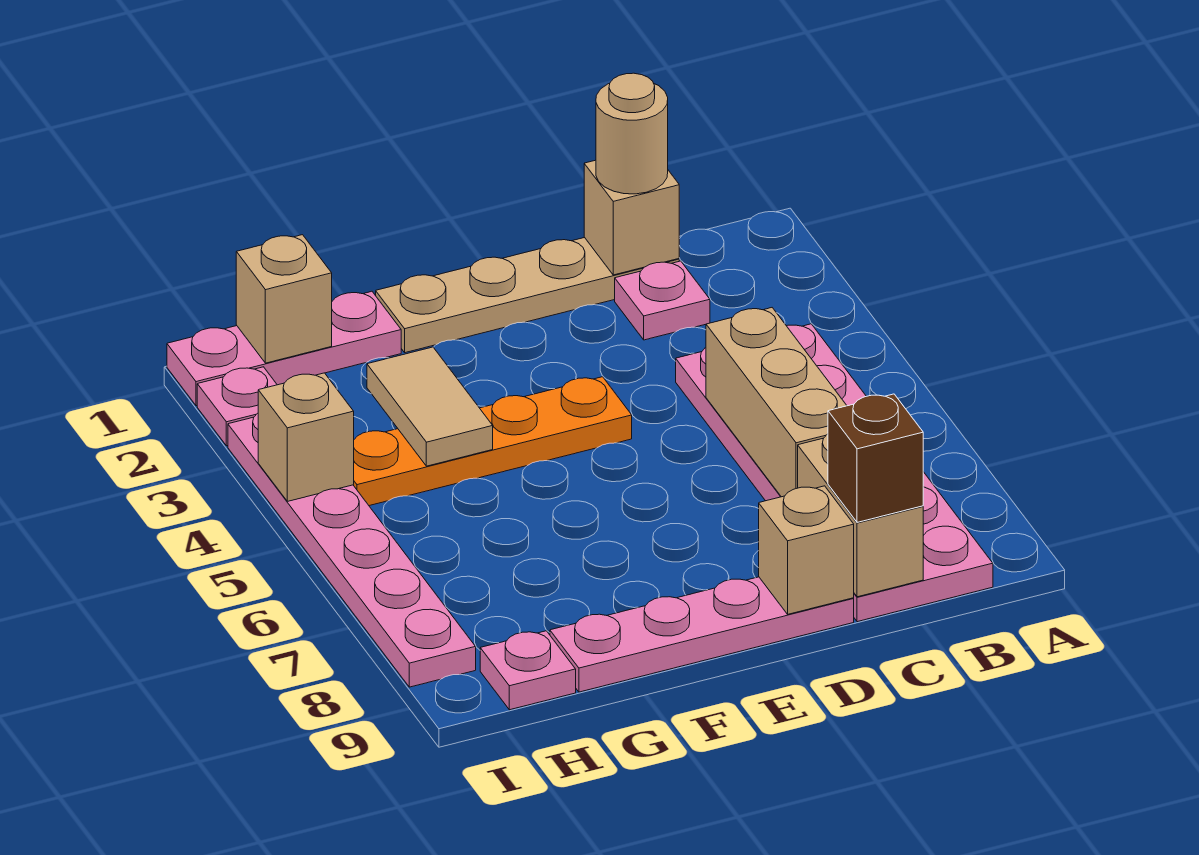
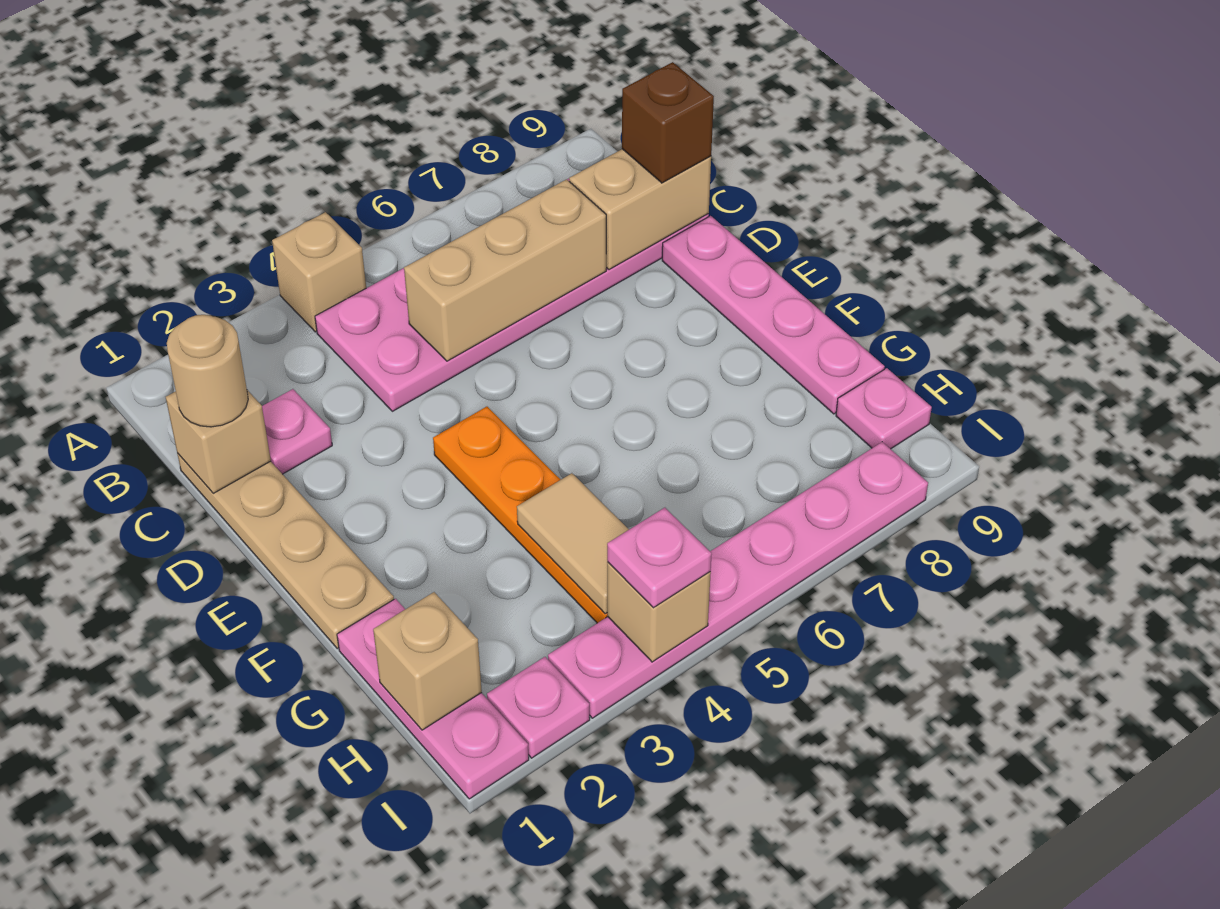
tan 1x1 brick [759,486,854,614] -> tan 1x1 brick moved to [272,212,366,332]
tan 1x2 tile [367,347,493,466] -> tan 1x2 tile turned to [517,473,629,614]
none -> pink 1x1 plate [607,508,712,608]

